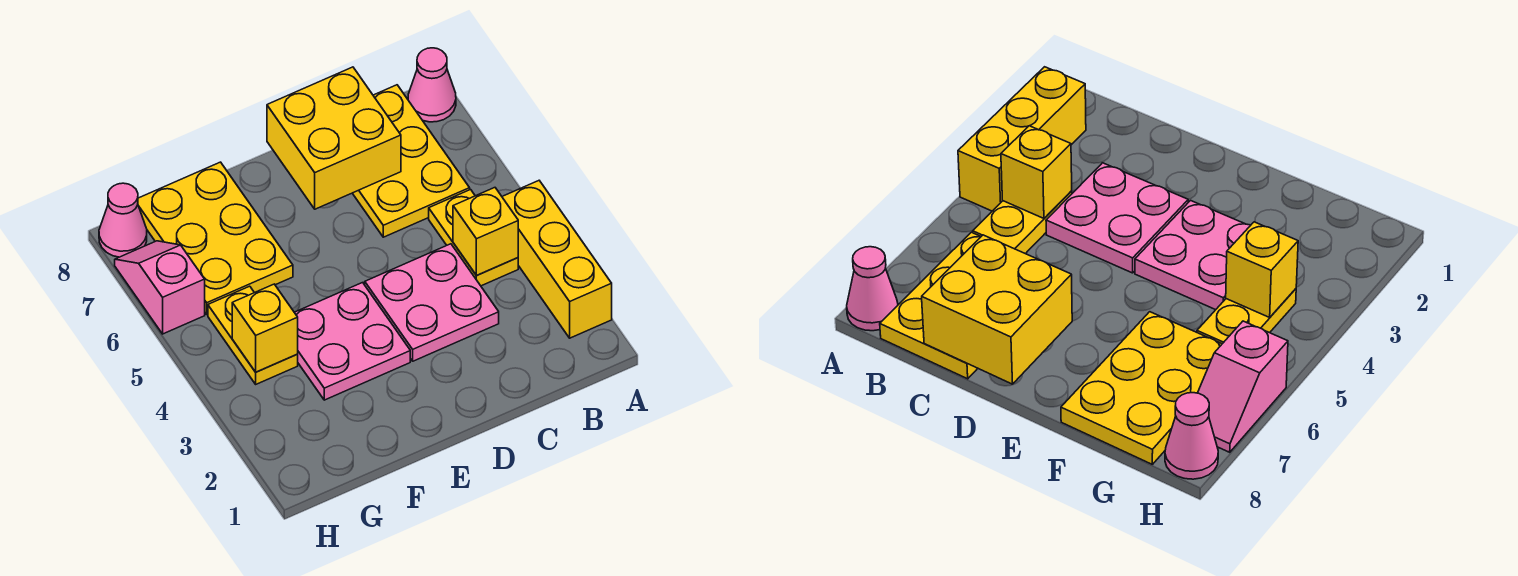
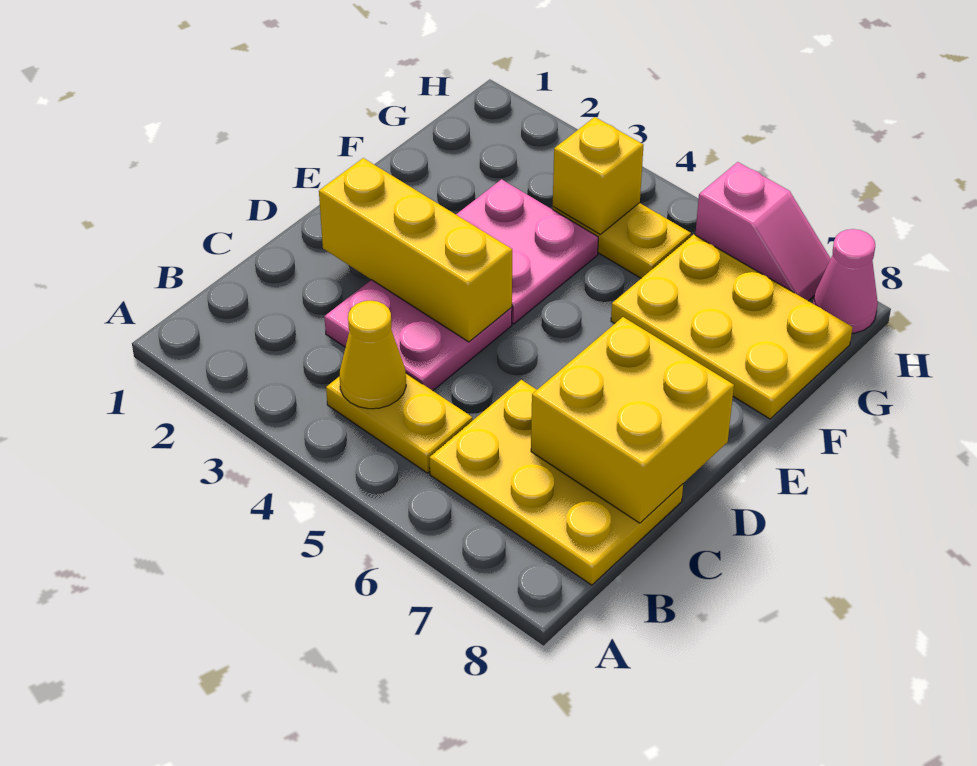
yellow 1x3 brick [502,181,612,338] -> yellow 1x3 brick moved to [319,158,512,342]
pink 1x1 cone [408,48,456,122] -> none
yellow 1x1 brick [453,188,518,276] -> yellow 1x1 cone [340,300,406,409]

